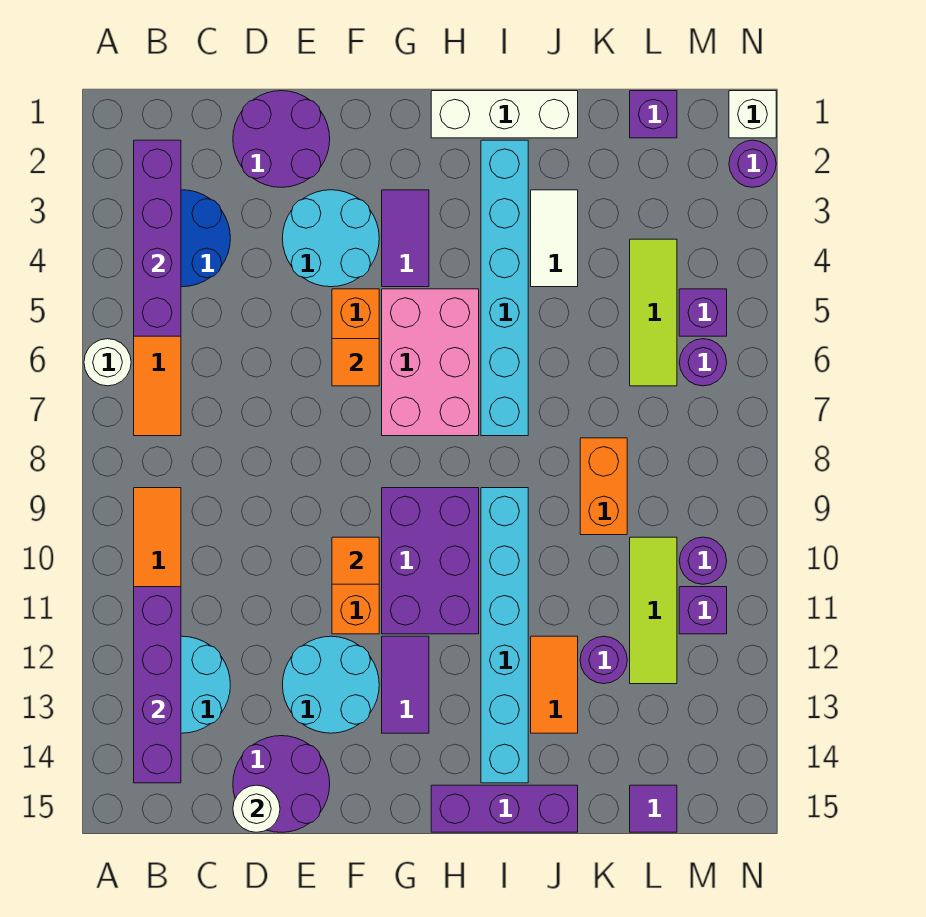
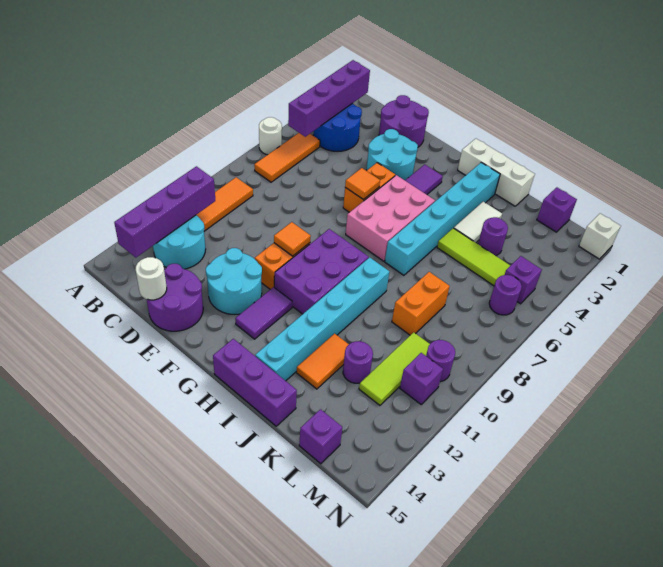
lime 1x3 tile [630,239,677,386] -> lime 1x3 tile turned to [437,228,510,286]
purple 1x1 tile [630,785,677,832] -> purple 1x1 brick [299,409,342,464]
purple 1x1 round brick [729,140,776,187] -> purple 1x1 round brick moved to [478,217,508,256]

